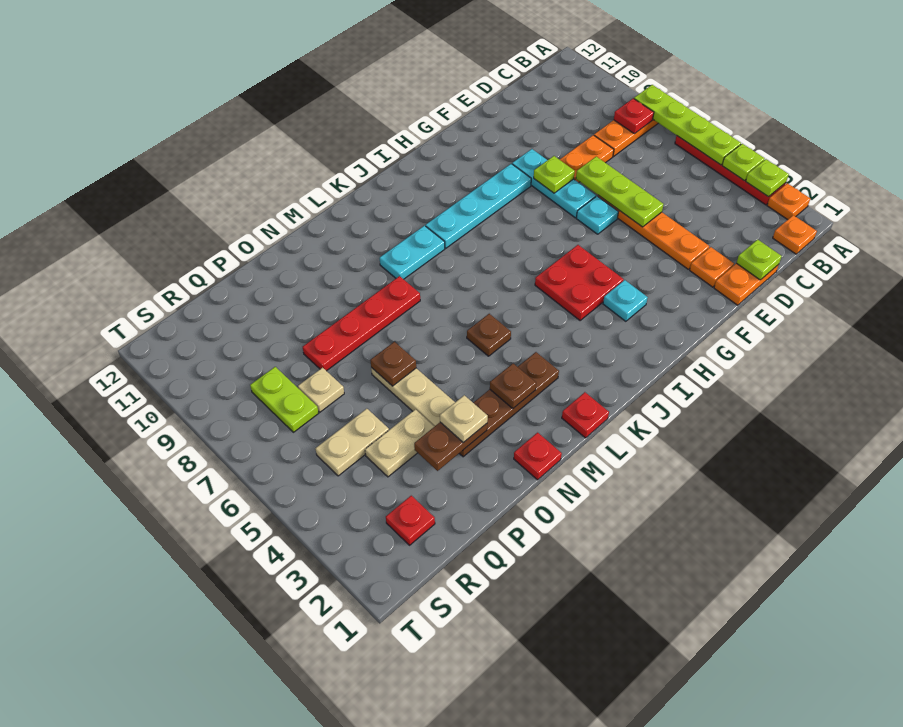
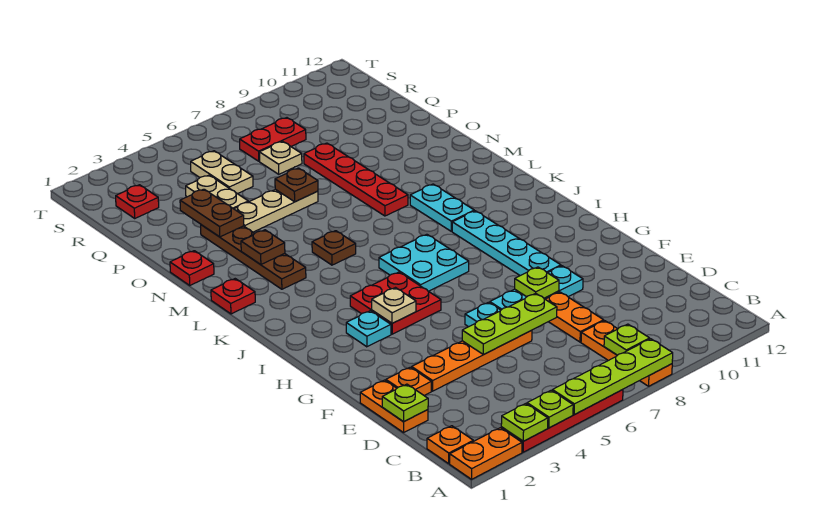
orange 1x1 plate [767,183,810,220] -> orange 1x2 plate [450,428,522,479]
red 1x1 plate [614,98,654,134] -> lime 1x1 plate [604,324,650,355]
none -> cyan 2x2 plate [379,234,469,291]
tan 1x1 plate [440,395,488,443] -> tan 1x1 plate moved to [372,288,416,323]
lime 1x2 plate [250,367,319,432] -> red 1x2 plate [240,118,306,161]

